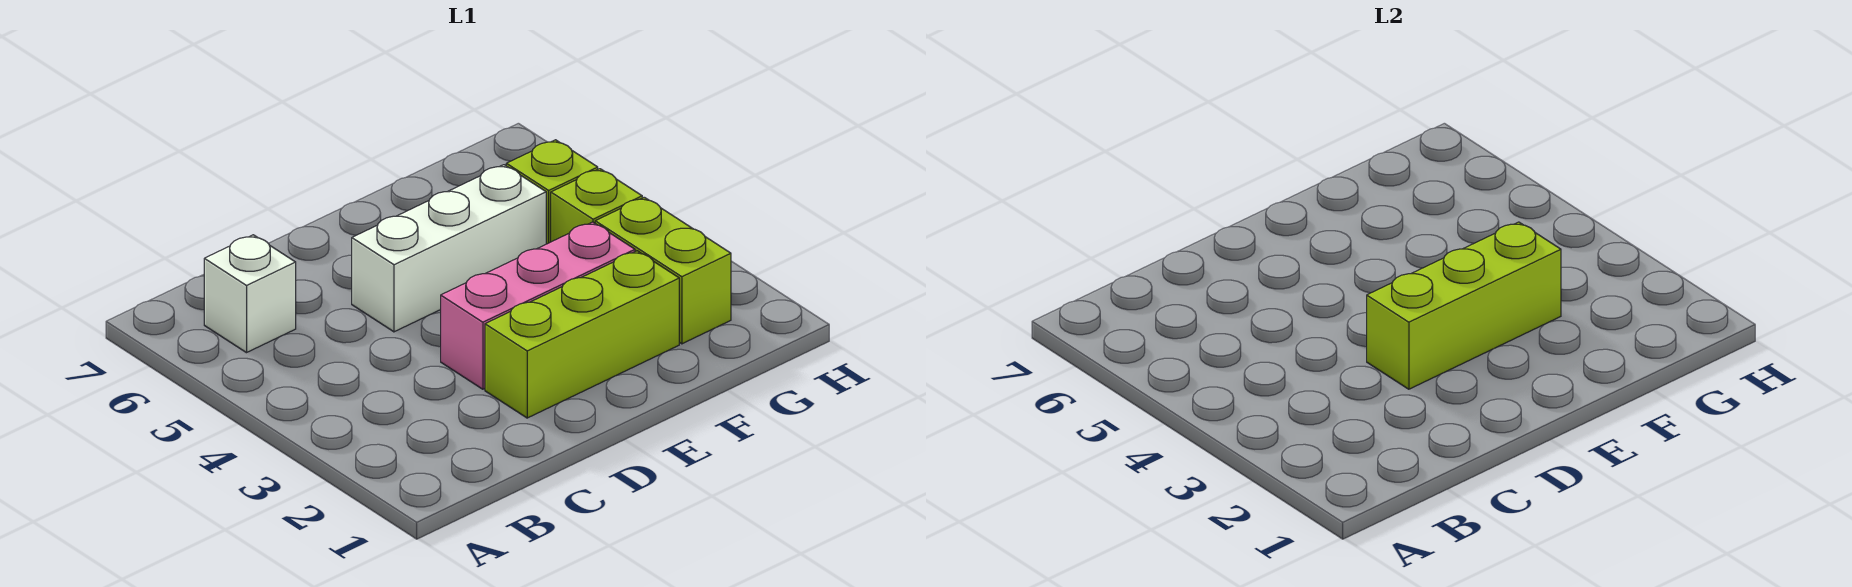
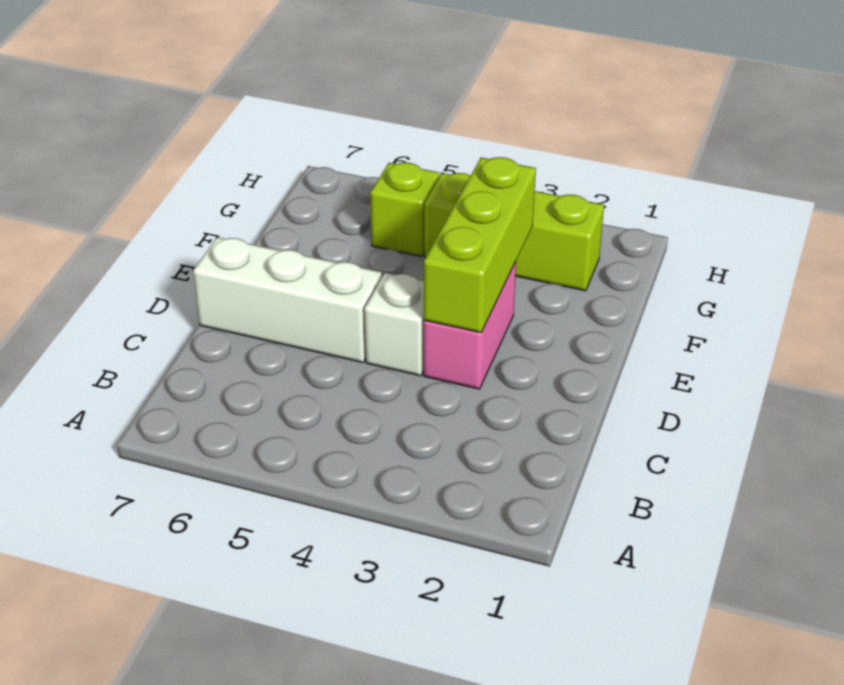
white 1x1 brick [204,235,296,353] -> white 1x1 brick moved to [365,273,424,376]
lime 1x3 brick [485,251,679,418] -> none
pink 1x3 brick [441,222,635,389] -> pink 1x2 brick [424,262,516,389]
white 1x3 brick [352,165,546,332] -> white 1x3 brick turned to [193,237,382,363]

